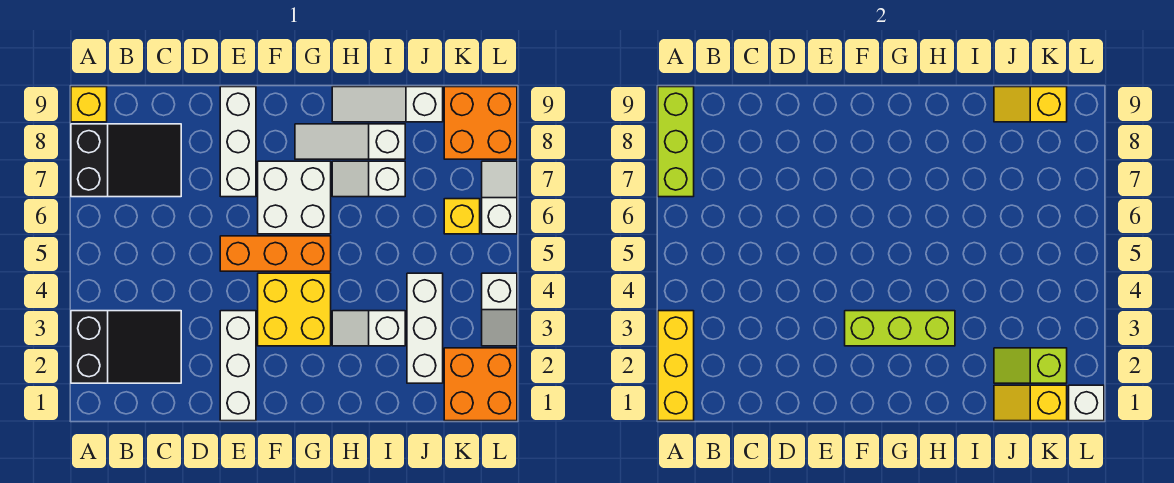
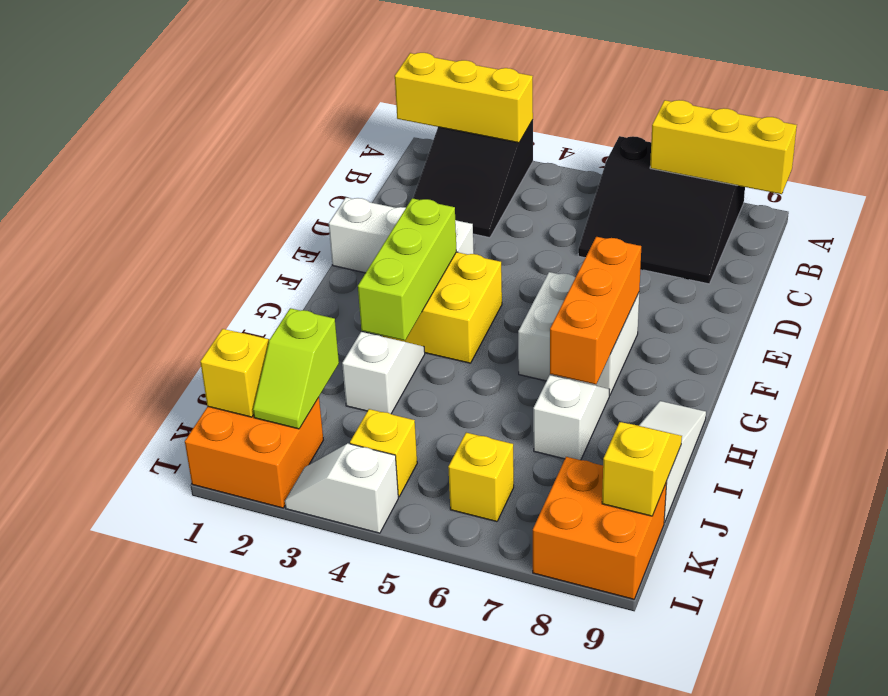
black 2x3 slope [71,124,181,197] -> black 3x3 slope [578,136,745,284]
lime 1x3 brick [658,87,694,197] -> yellow 1x3 brick [650,100,797,194]
yellow 1x1 brick [71,87,107,122] -> yellow 1x1 brick moved to [350,409,417,497]
orange 1x3 brick [220,236,331,271] -> orange 1x3 brick moved to [550,237,641,384]
white 1x3 brick [220,87,256,197] -> none
white 1x3 slope [295,124,405,159] -> none
white 1x3 brick [407,273,443,383] -> none
lime 1x2 slope [994,348,1067,383] -> lime 1x2 slope turned to [253,308,339,429]
white 1x1 brick [1069,385,1104,421] -> none
white 1x2 slope [482,161,517,234] -> none

